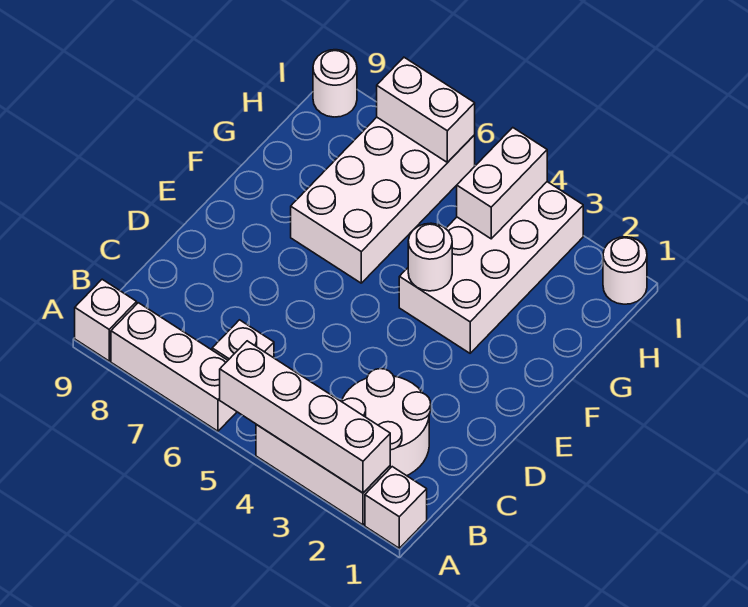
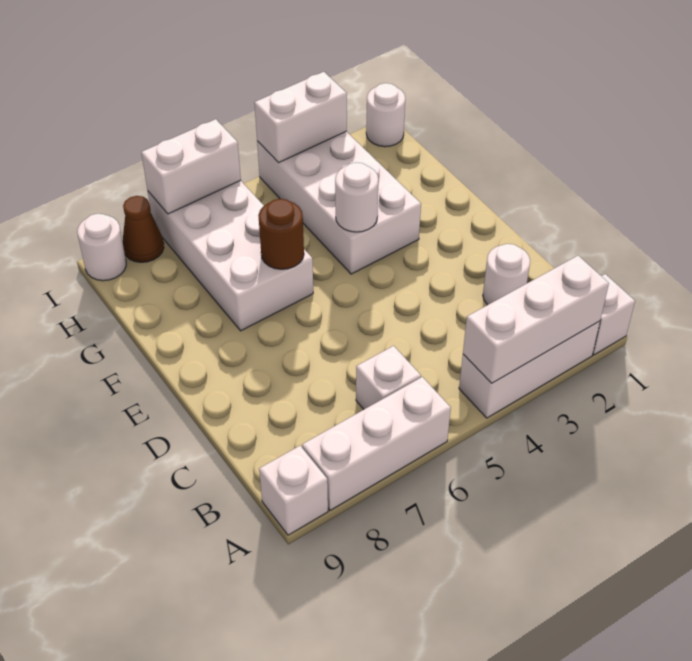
white 1x4 brick [220,341,390,493] -> white 1x3 brick [463,256,609,383]
white 2x2 round brick [341,369,431,476] -> white 1x1 round brick [483,244,530,305]
none -> brown 1x1 round brick [258,199,304,269]
white 1x2 brick [457,128,547,239] -> white 1x2 brick turned to [254,72,347,163]
none -> brown 1x1 cone [122,196,164,262]

